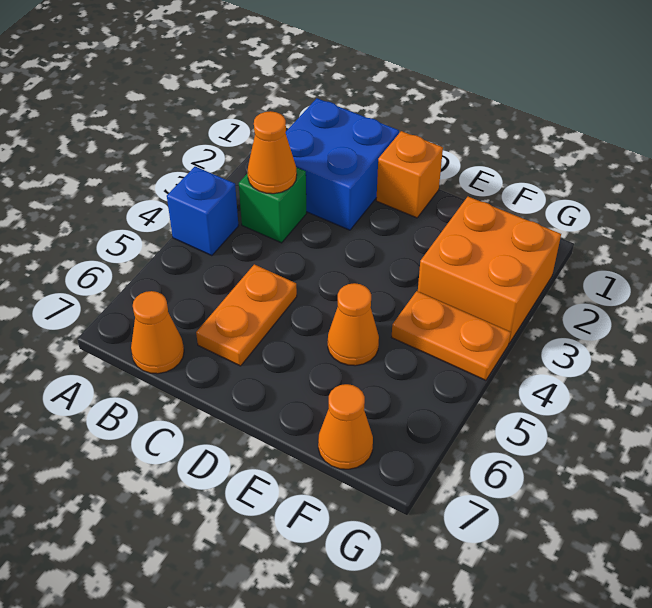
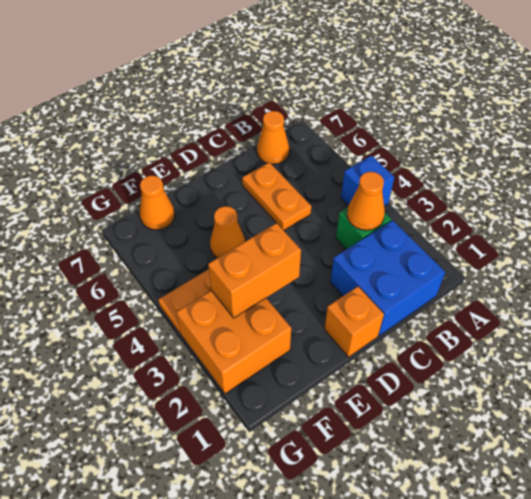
none -> orange 1x2 brick [208,223,301,318]

